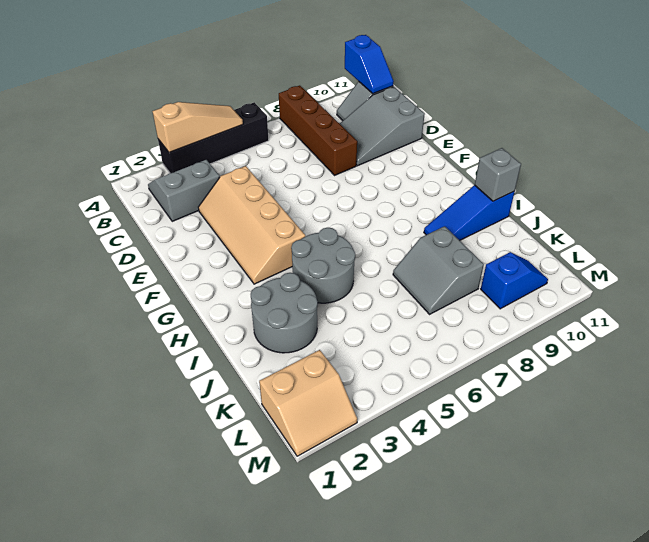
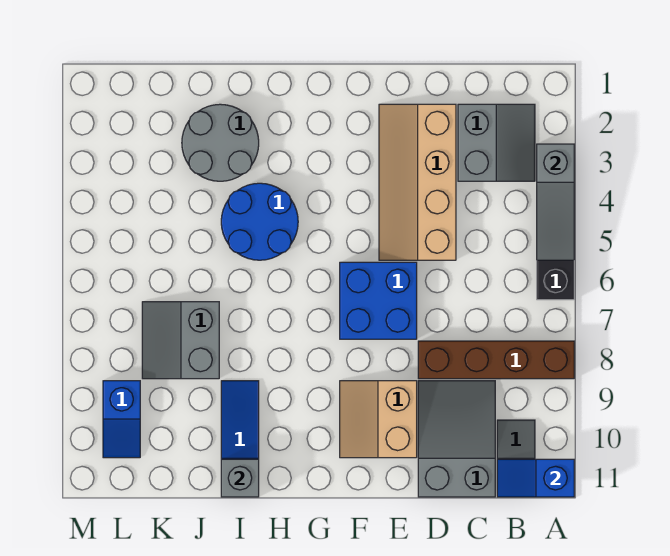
tan 1x3 slope [153,102,243,153] -> grey 1x3 slope [537,144,574,260]
tan 2x4 slope [198,166,305,284] -> tan 2x4 slope turned to [379,104,456,260]
none -> blue 2x2 brick [340,262,417,339]
grey 2x2 round brick [291,228,355,303] -> blue 2x2 round brick [221,183,298,260]
grey 2x2 slope [393,226,484,314] -> grey 2x2 slope turned to [142,302,219,379]
tan 2x2 slope [259,350,357,456] -> tan 2x2 slope moved to [340,381,417,458]

